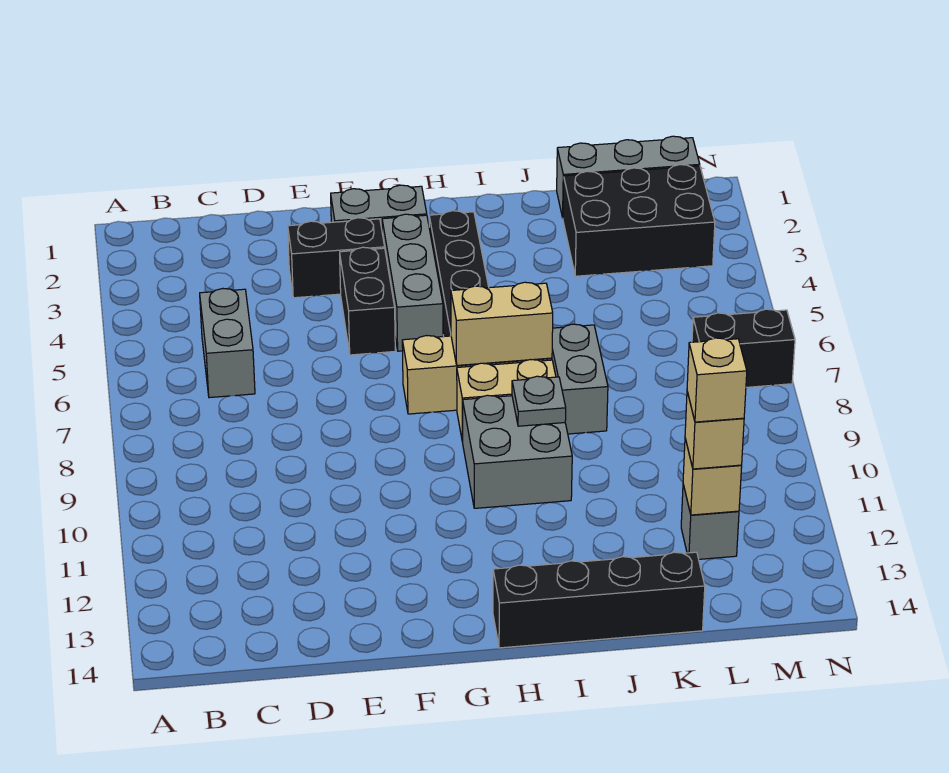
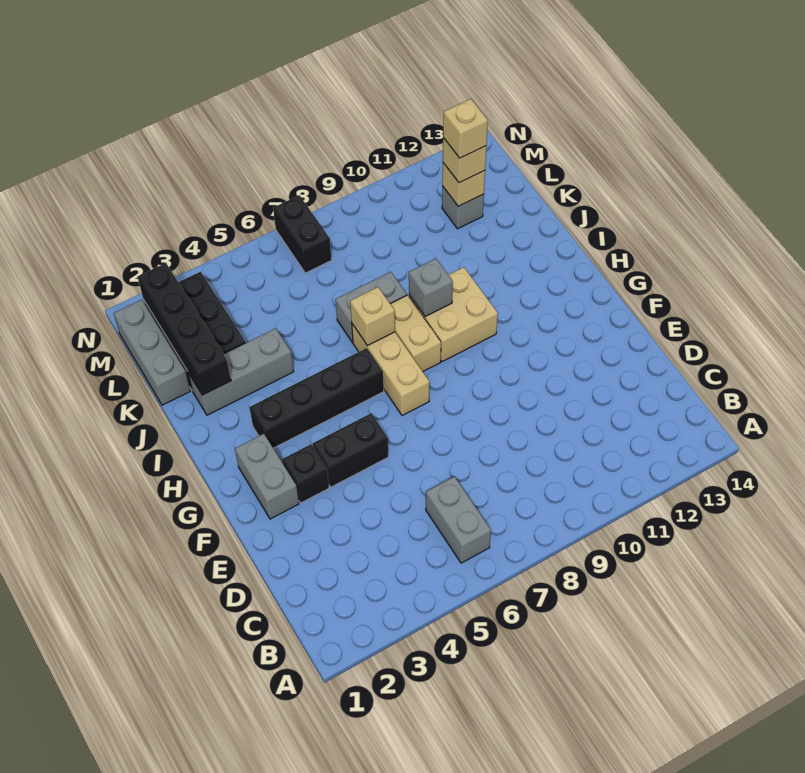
grey 1x2 brick [200,289,255,398] -> grey 1x2 brick turned to [426,476,491,563]
black 1x2 brick [288,218,385,298] -> black 1x1 brick [282,444,329,503]
grey 1x3 brick [382,214,443,351] -> grey 1x3 brick moved to [188,328,294,415]
tan 1x2 brick [451,282,553,365] -> tan 1x1 brick [350,287,395,346]
grey 2x2 brick [463,395,572,508] -> tan 2x2 brick [409,267,498,362]
black 1x4 brick [493,552,705,648] -> black 1x4 brick moved to [138,263,231,395]
grey 1x1 plate [512,376,566,426] -> grey 1x1 brick [409,259,453,317]

